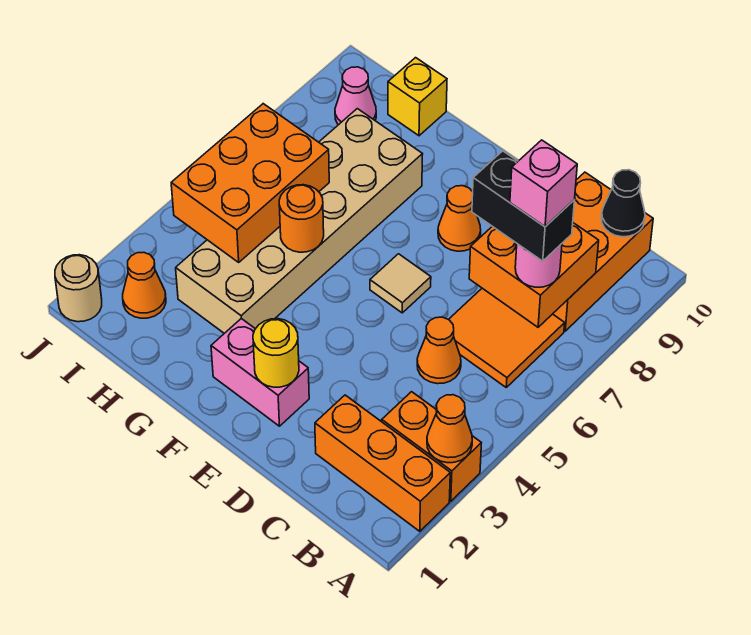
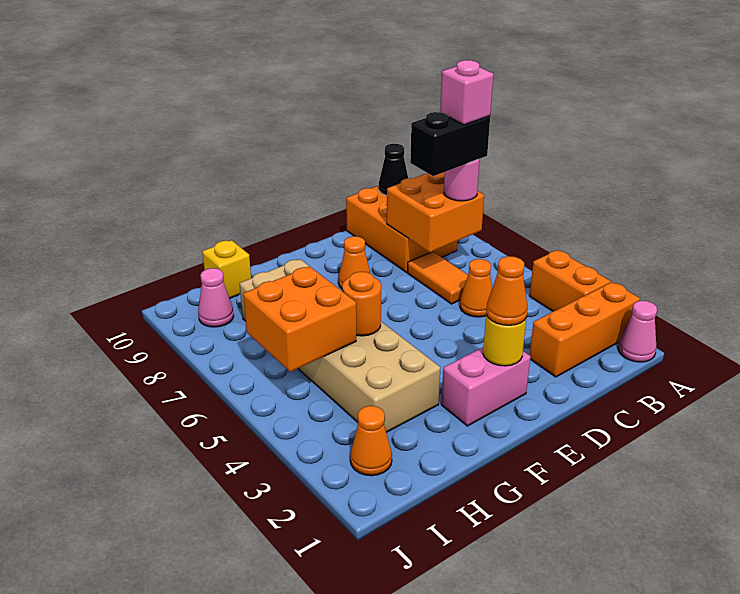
none -> pink 1x1 cone [618,301,657,362]
orange 1x2 brick [382,392,481,501] -> orange 1x2 brick turned to [530,250,611,311]
orange 1x1 cone [427,395,472,463] -> orange 1x1 cone moved to [486,256,527,325]
orange 2x2 tile [449,288,565,387] -> orange 1x2 tile [408,252,468,304]
tan 1x1 tile [370,254,431,313] -> none
orange 2x3 brick [171,104,329,262] -> orange 2x2 brick [243,266,356,372]
tan 1x1 round brick [55,255,102,322] -> none

